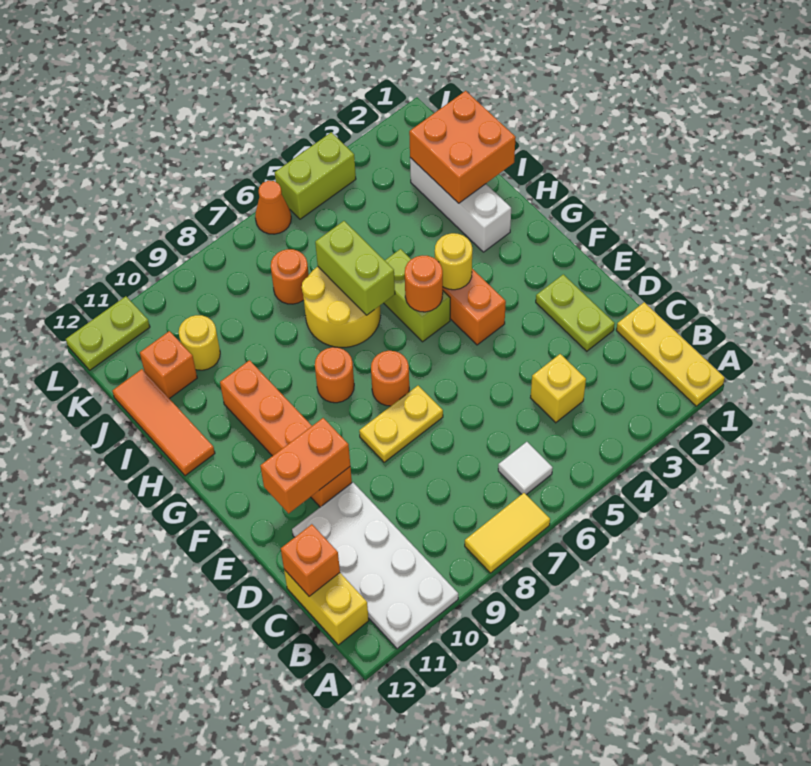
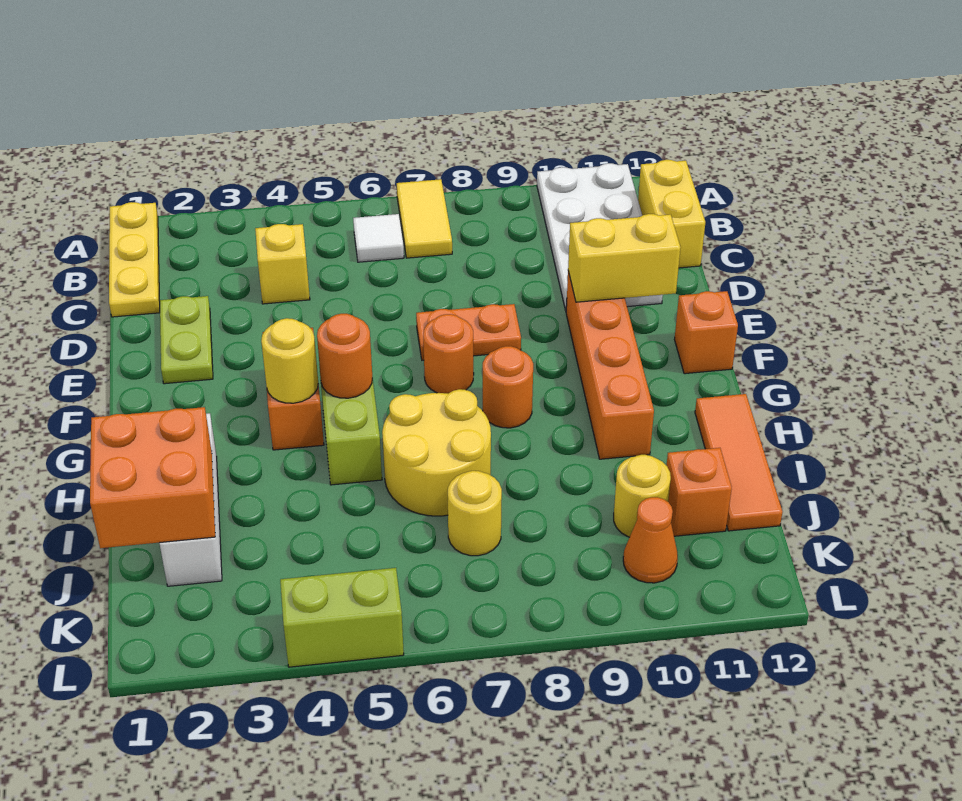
yellow 1x2 tile [465,493,550,573] -> yellow 1x2 tile turned to [397,179,452,258]
orange 1x1 brick [281,524,340,596] -> orange 1x1 brick moved to [674,291,738,374]
yellow 1x2 plate [359,386,443,462] -> orange 1x2 plate [416,304,521,360]
orange 1x2 brick [260,418,350,513] -> yellow 1x2 brick [568,214,681,302]
lime 1x2 brick [315,221,395,315] -> none
orange 1x1 round brick [271,249,309,304] -> yellow 1x1 round brick [448,471,502,556]
orange 1x1 cone [255,181,291,234] -> orange 1x1 cone moved to [623,497,678,583]
lime 1x2 plate [66,296,150,370] -> none

